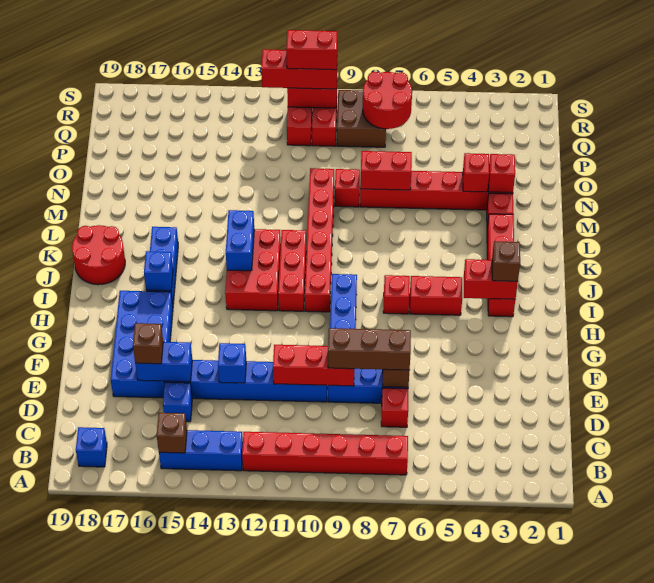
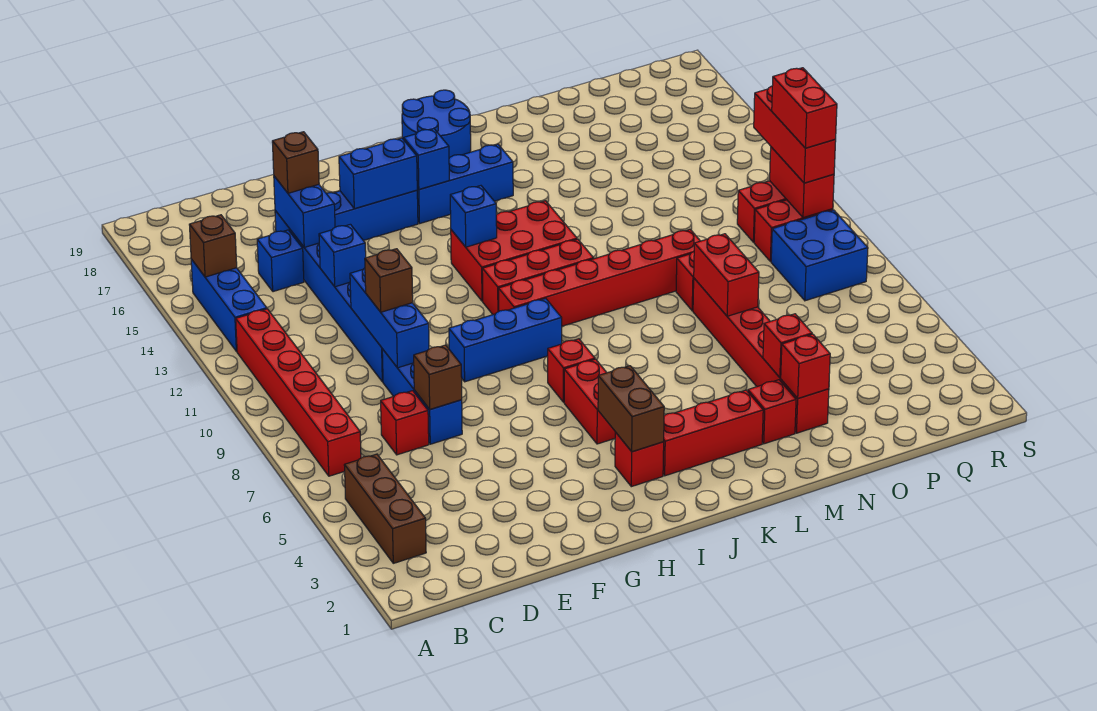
blue 1x1 brick [76,427,107,467] -> blue 1x1 brick moved to [450,186,497,247]
brown 1x3 brick [328,328,411,370] -> brown 1x3 brick moved to [344,454,426,563]
red 1x3 brick [273,345,354,386] -> blue 1x3 brick [350,268,429,368]
blue 2x4 brick [111,291,173,398] -> blue 1x4 brick [275,190,418,241]
red 1x2 brick [464,259,518,299] -> brown 1x2 brick [598,366,664,452]
brown 1x1 brick [492,241,520,281] -> brown 1x1 brick moved to [365,249,413,312]
blue 1x2 brick [226,210,254,271] -> blue 1x2 brick moved to [339,138,417,209]
red 2x2 round brick [72,225,125,285] -> blue 2x2 round brick [402,90,471,158]
red 2x2 round brick [363,72,412,129] -> none
brown 2x2 brick [337,90,386,147] -> blue 2x2 brick [771,210,868,301]

